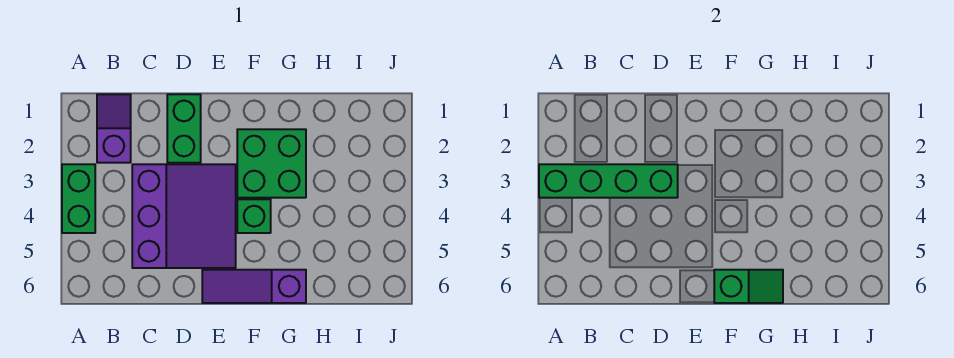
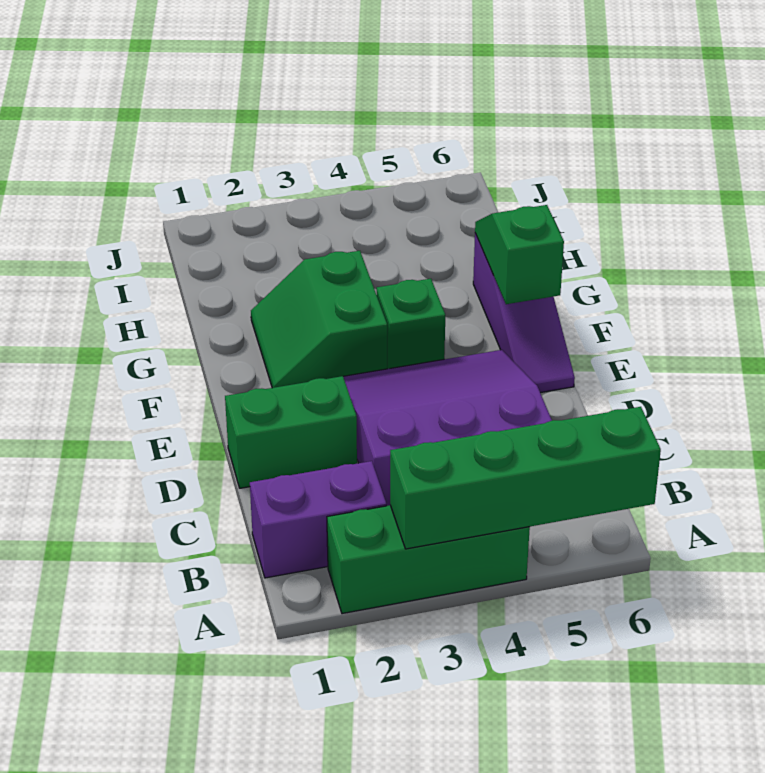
green 1x2 brick [62,164,95,233] -> green 1x3 brick [327,505,530,614]
green 1x4 brick [539,164,678,198] -> green 1x4 brick turned to [390,407,661,549]
purple 1x2 slope [97,94,131,163] -> purple 1x2 brick [250,461,386,578]
green 2x2 brick [237,129,306,198] -> green 2x2 slope [251,251,387,388]

